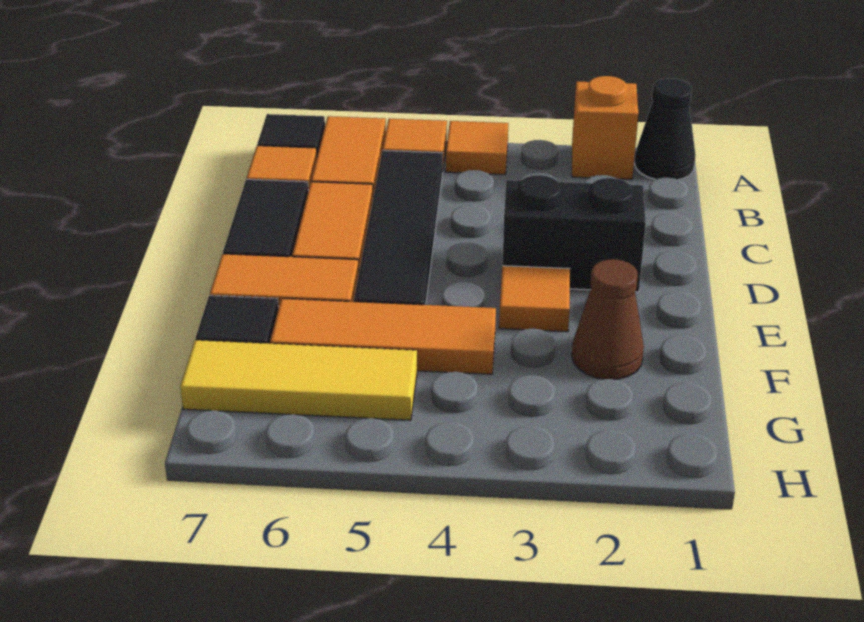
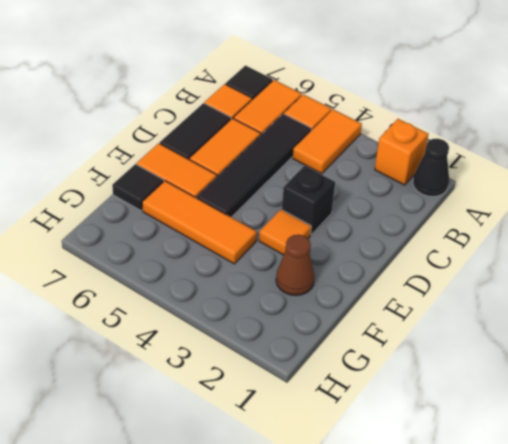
orange 1x1 tile [446,121,508,175] -> orange 1x2 tile [293,109,362,174]
black 1x2 brick [502,175,646,292] -> black 1x1 brick [282,166,335,235]
yellow 1x3 tile [180,340,417,420] -> none

